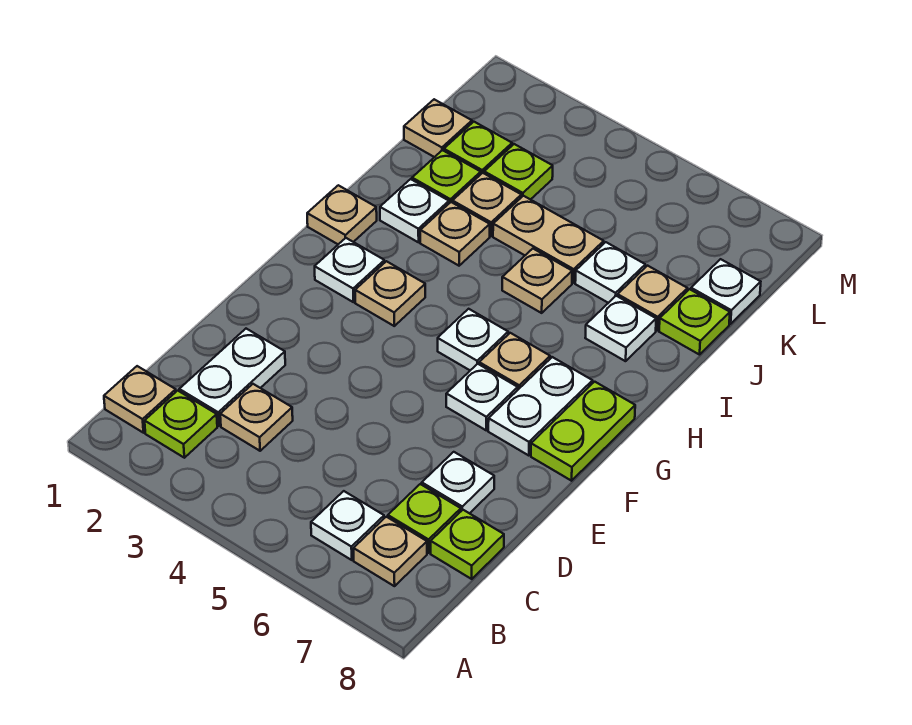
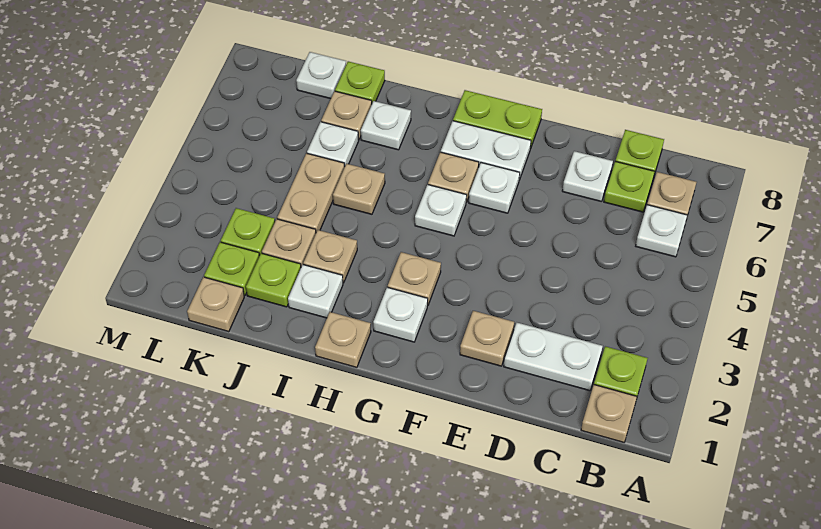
tan 1x1 plate [220,384,293,451] -> tan 1x1 plate moved to [460,311,514,366]

